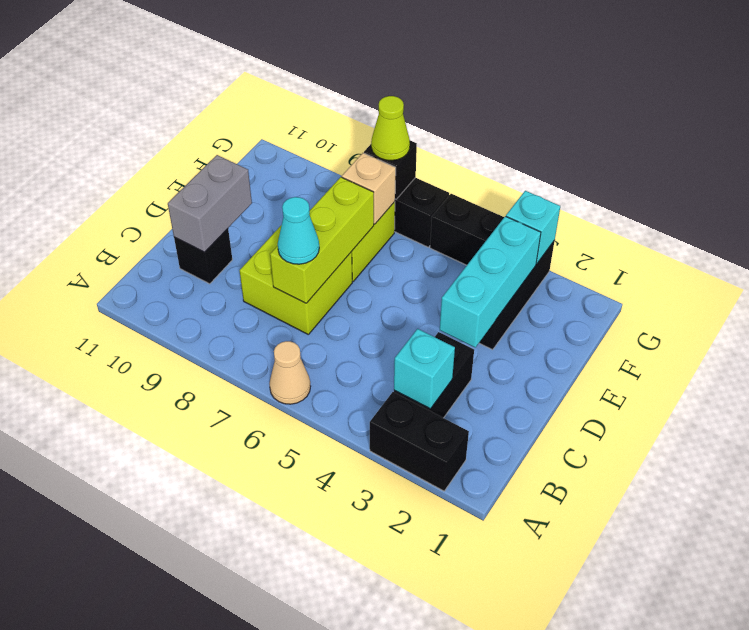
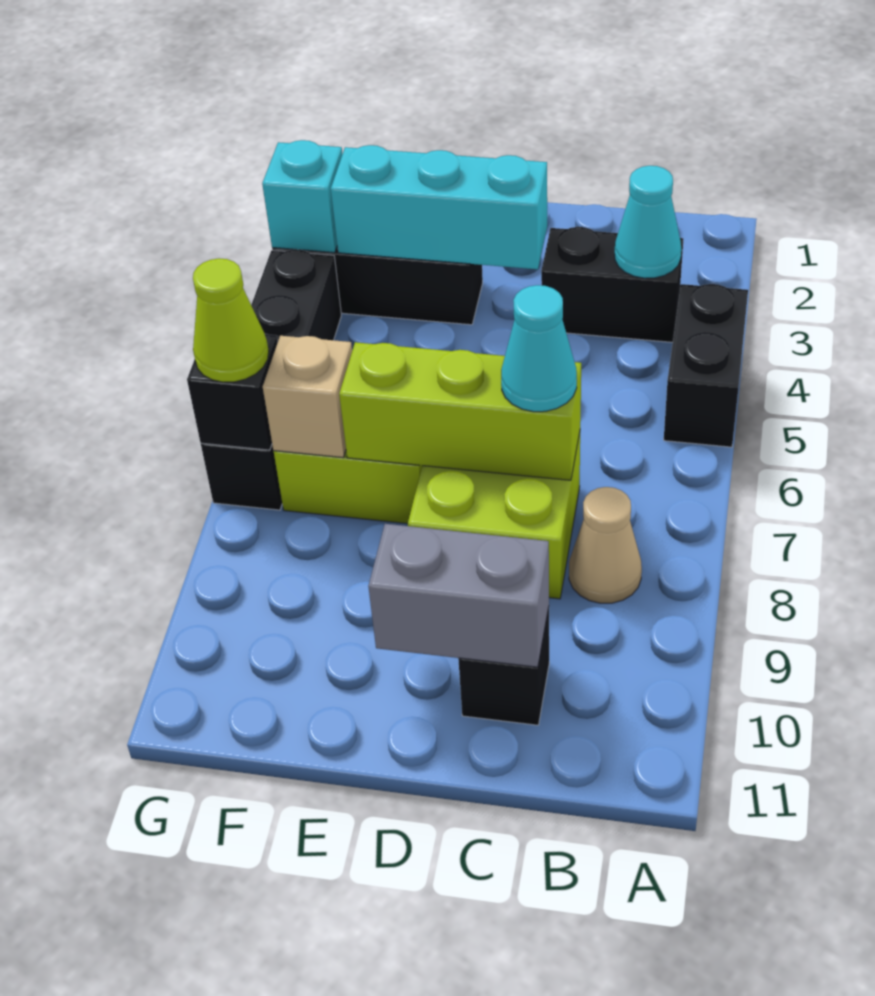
black 1x2 brick [370,392,469,491] -> black 1x2 brick moved to [664,284,748,447]
tan 1x1 cone [269,341,311,404] -> tan 1x1 cone moved to [569,487,642,603]
cyan 1x1 brick [394,329,455,409] -> cyan 1x1 cone [615,166,681,278]

